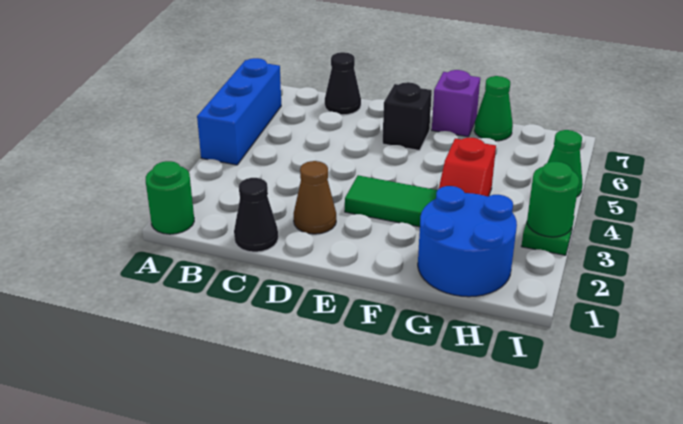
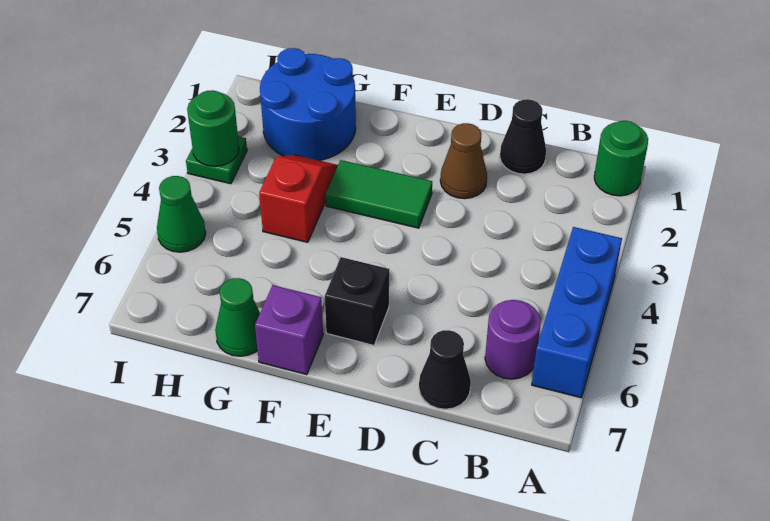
none -> purple 1x1 round brick [485,300,541,379]

